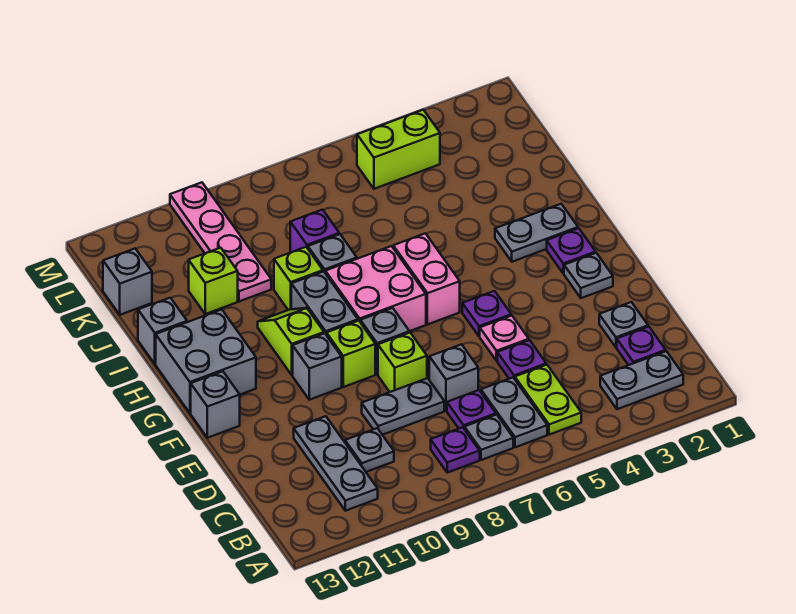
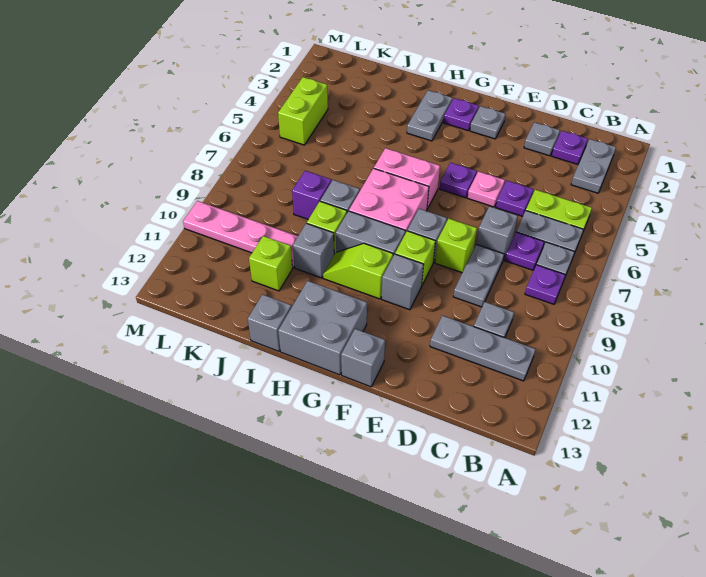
grey 1x1 brick [103,249,152,315] -> grey 1x1 brick moved to [293,223,334,278]

